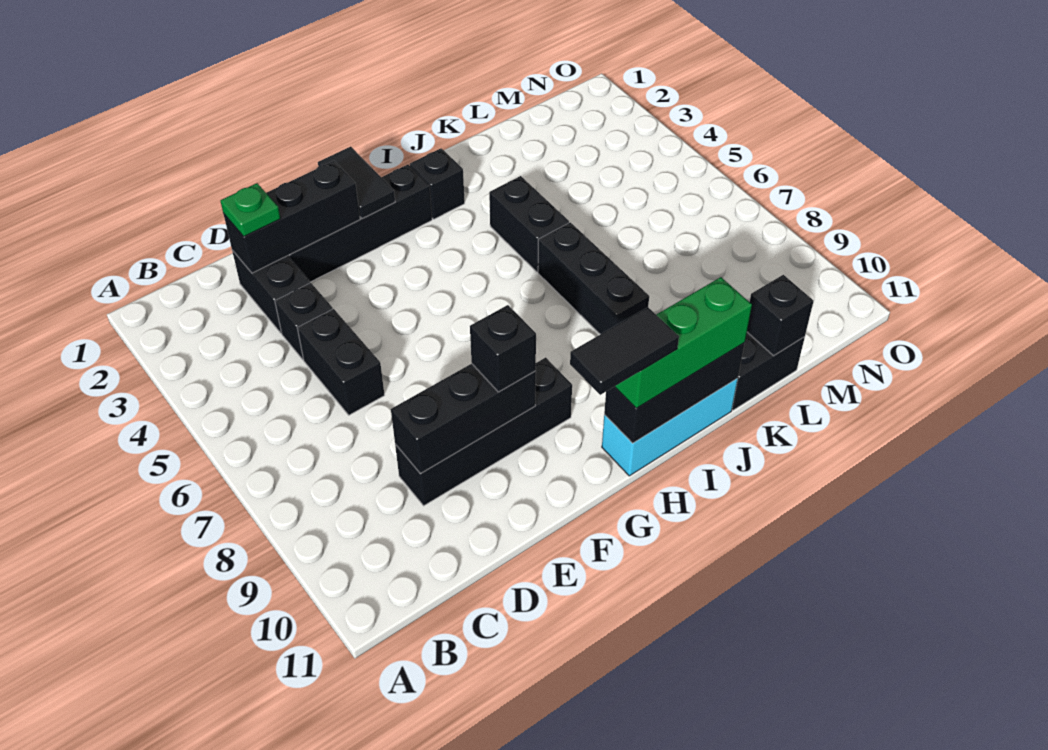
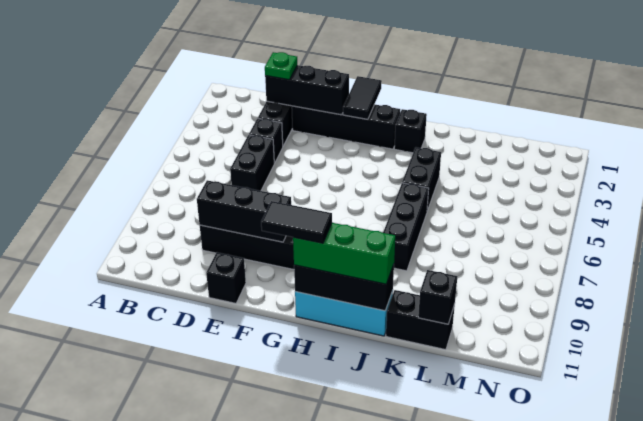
black 1x1 brick [470,305,536,392] -> black 1x1 brick moved to [206,253,246,303]

